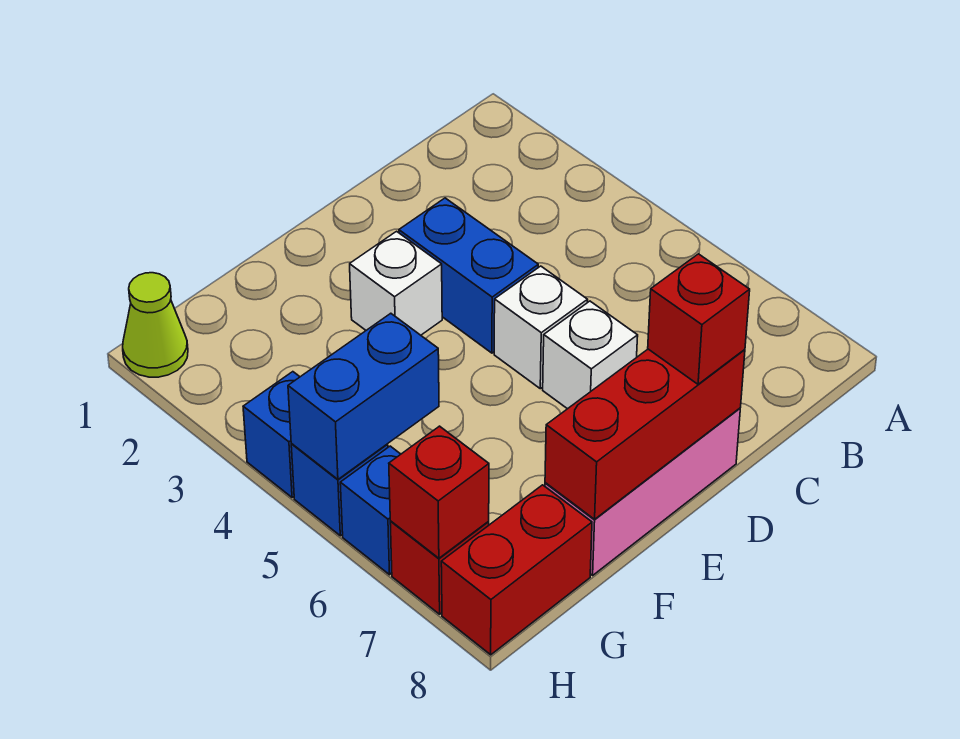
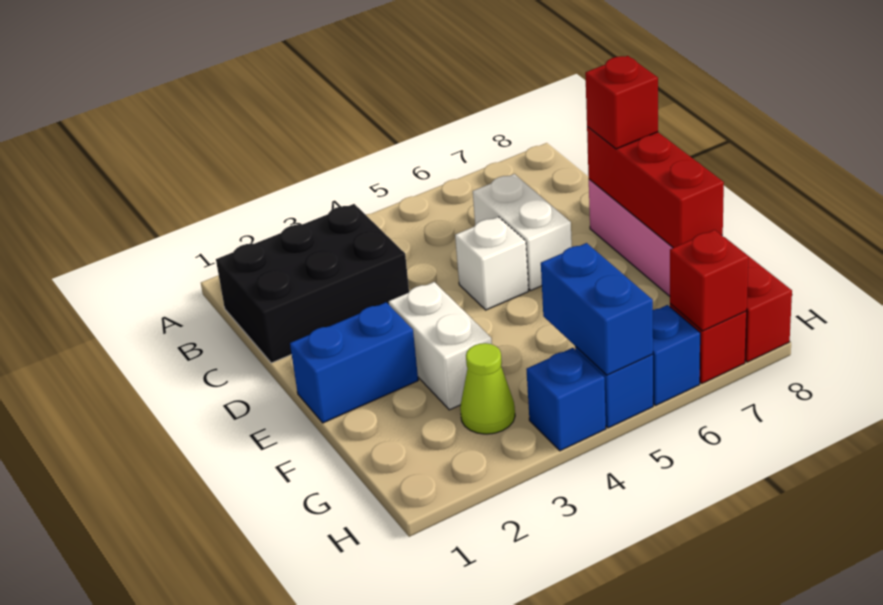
none -> black 2x3 brick [216,204,409,363]
blue 1x2 brick [399,198,538,353] -> blue 1x2 brick moved to [290,302,418,423]
white 1x1 brick [543,301,638,409] -> white 1x2 brick [473,174,572,290]
white 1x1 brick [350,231,442,335] -> white 1x2 brick [389,282,492,410]
lime 1x1 cone [123,273,188,377] -> lime 1x1 cone moved to [460,343,515,434]

